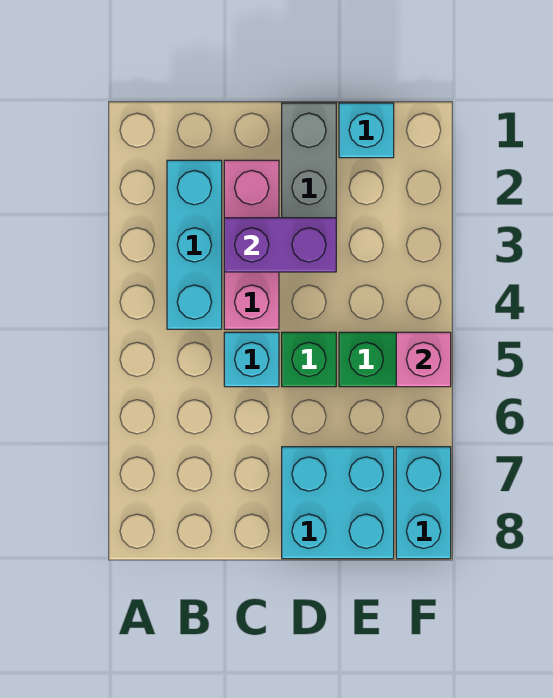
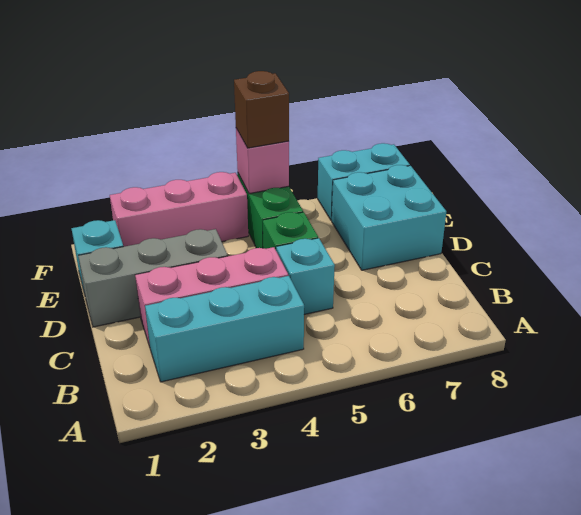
purple 1x2 brick [224,218,336,272] -> none
none -> pink 1x3 brick [110,172,248,247]
none -> brown 1x1 brick [234,71,289,148]

